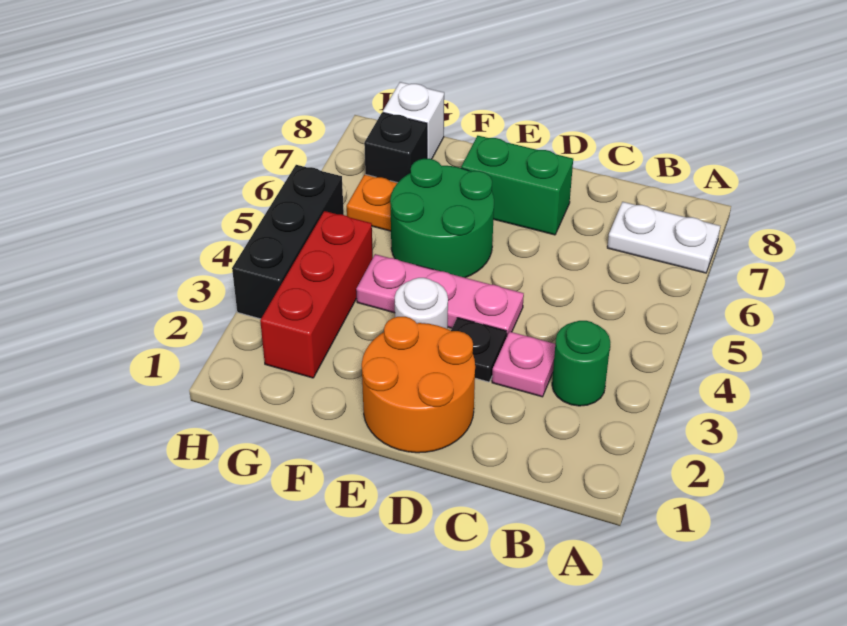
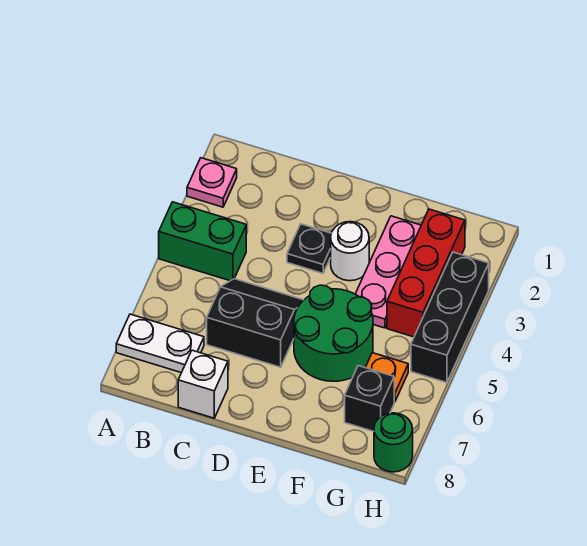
green 1x1 round brick [552,321,610,406] -> green 1x1 round brick moved to [374,413,413,472]
pink 1x1 plate [492,332,555,397] -> pink 1x1 plate moved to [187,158,237,207]
none -> black 2x2 slope [207,279,303,367]
orange 2x2 round brick [362,317,475,453] -> none
pink 1x3 plate [356,254,524,335] -> pink 1x3 plate turned to [356,216,421,328]
green 1x2 brick [461,136,573,235] -> green 1x2 brick moved to [159,202,246,281]
white 1x1 brick [383,82,444,159] -> white 1x1 brick moved to [178,350,228,418]

